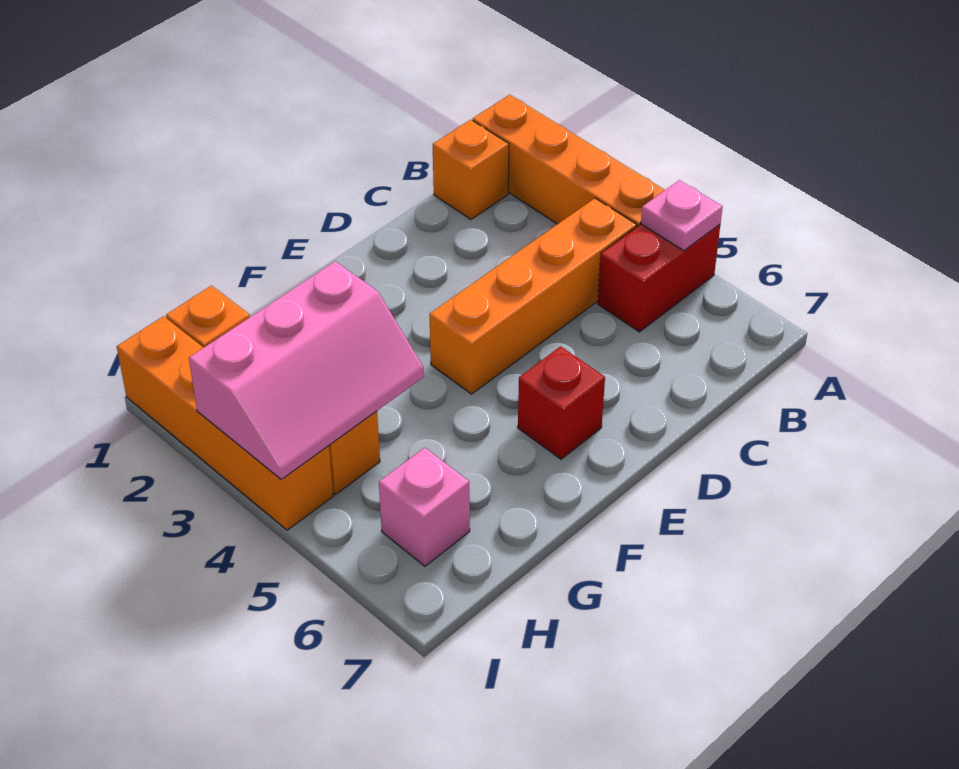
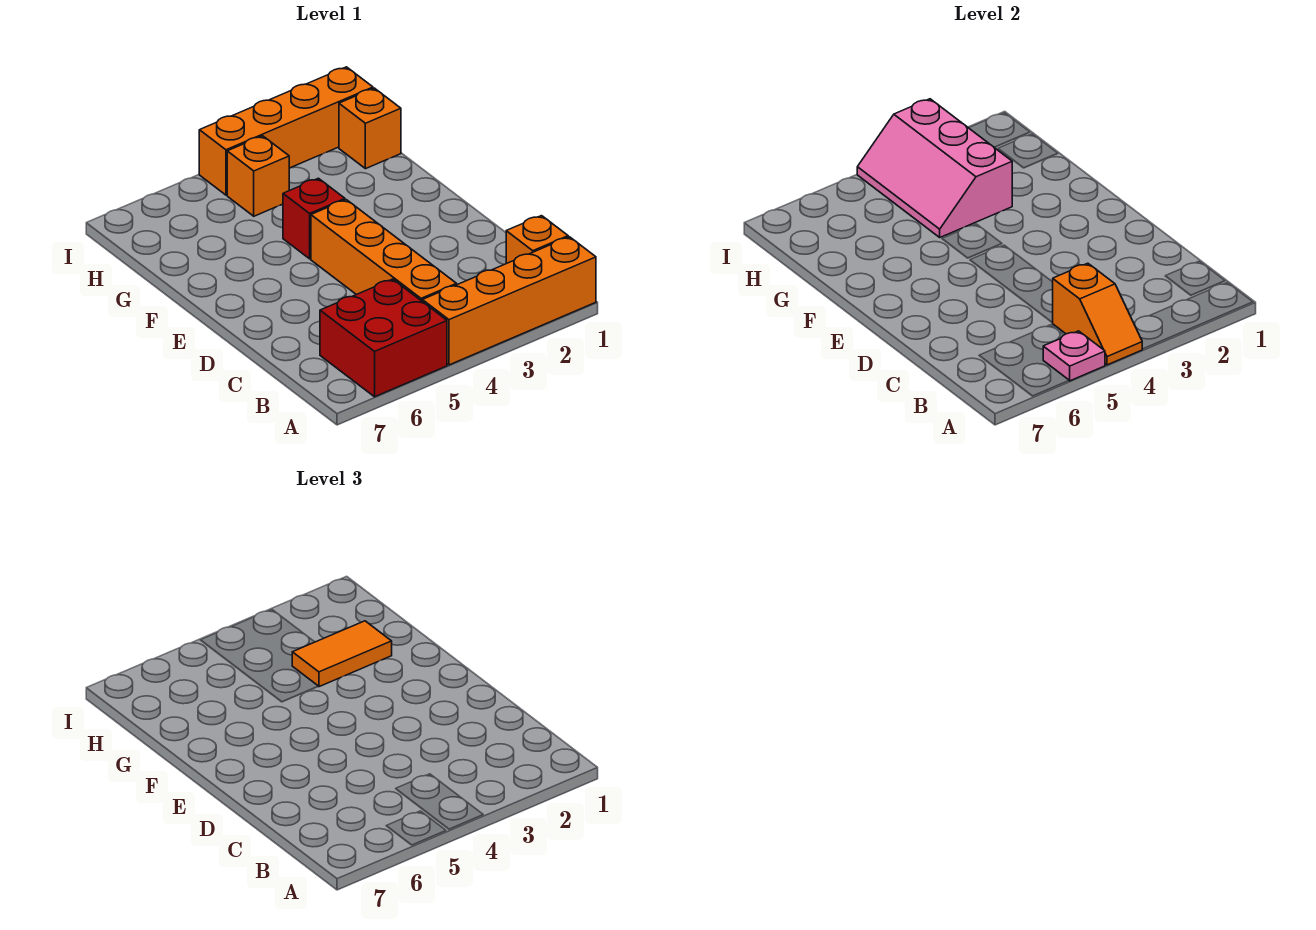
none -> orange 1x2 slope [1053,263,1142,365]
red 1x2 brick [598,224,720,332] -> red 2x2 brick [320,279,447,397]
red 1x1 brick [518,346,605,459] -> red 1x1 brick moved to [283,178,345,259]
none -> orange 1x2 tile [292,621,392,687]
pink 1x1 brick [379,448,470,566] -> none

